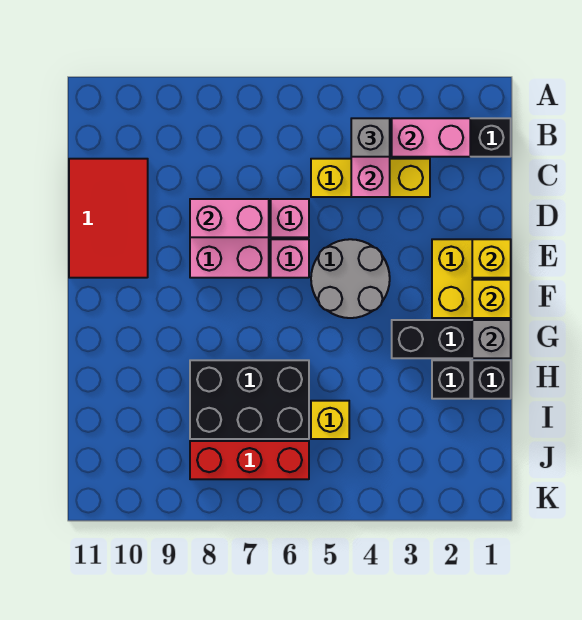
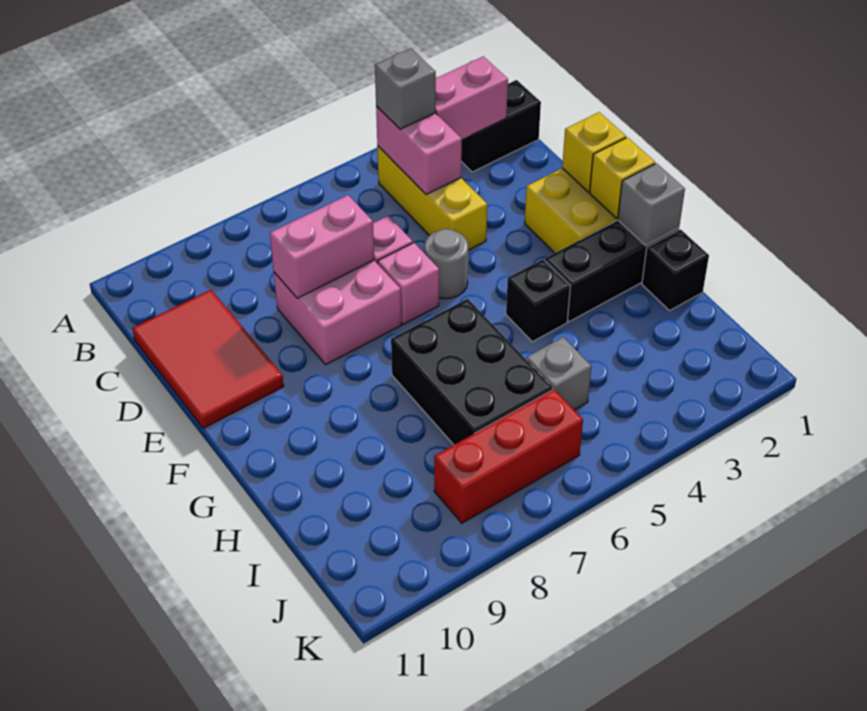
yellow 1x3 brick [311,159,430,197] -> yellow 1x3 brick turned to [377,146,487,250]
grey 2x2 round brick [311,239,390,318] -> grey 1x1 round brick [424,229,468,299]
black 1x1 brick [432,360,470,399] -> black 1x1 brick moved to [506,259,570,342]
black 2x3 brick [190,360,309,439] -> black 2x3 brick turned to [391,299,553,445]
yellow 1x1 brick [311,401,349,439] -> grey 1x1 brick [526,337,592,410]

